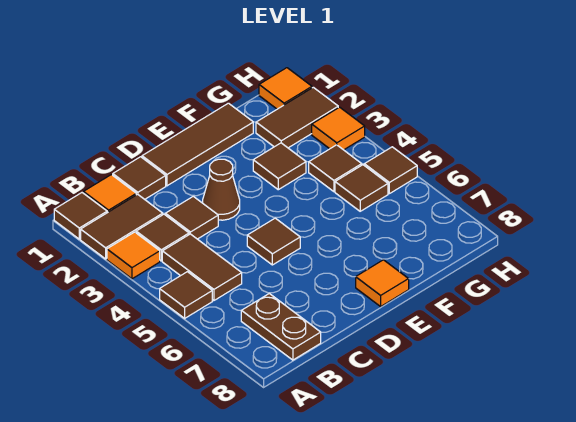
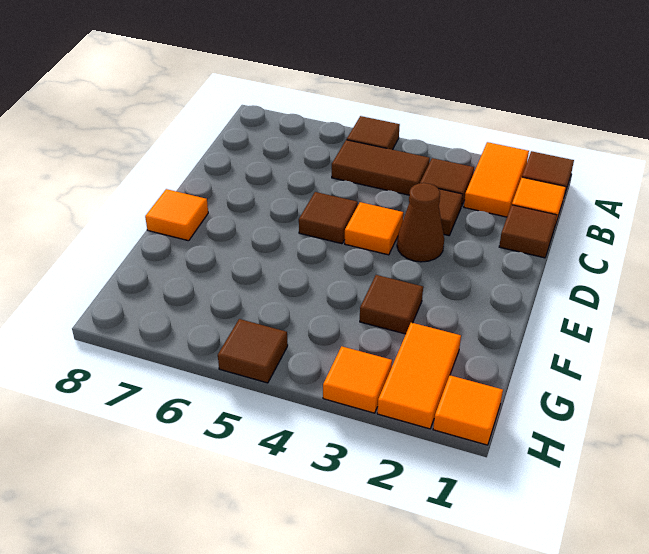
brown 1x2 tile [81,194,163,259] -> orange 1x2 tile [464,142,529,217]
orange 1x1 tile [107,232,160,279] -> orange 1x1 tile moved to [345,202,403,255]
brown 1x2 plate [241,294,321,360] -> none
brown 1x3 tile [142,103,253,186] -> none
brown 1x2 tile [256,87,338,148] -> orange 1x2 tile [377,323,461,429]
brown 1x1 tile [309,145,362,192] -> none
brown 1x1 tile [335,165,388,211] -> none

